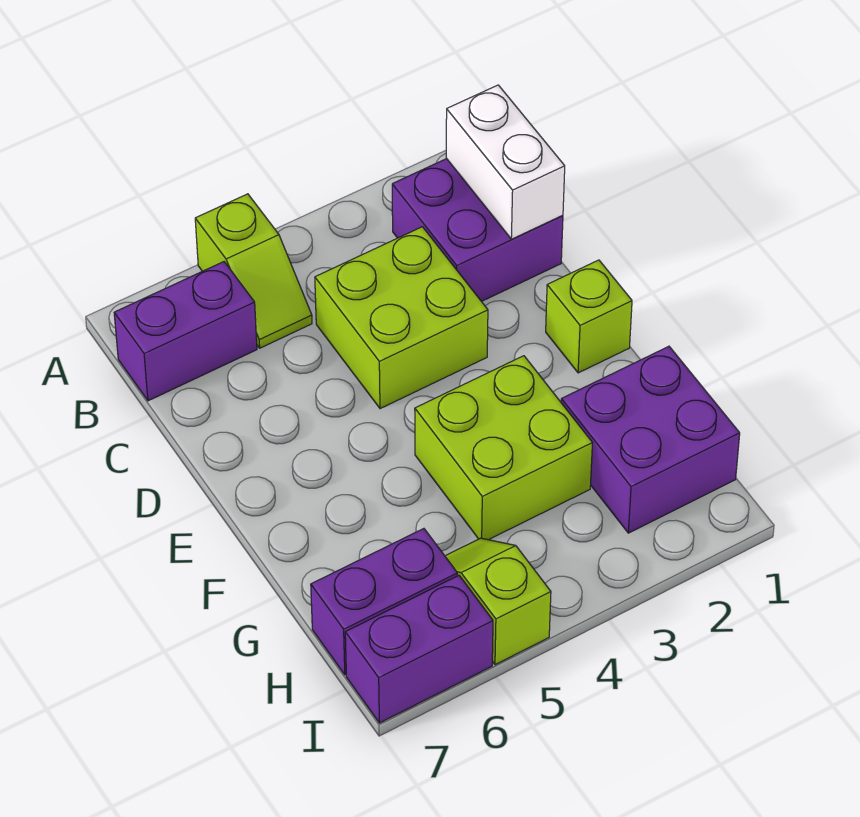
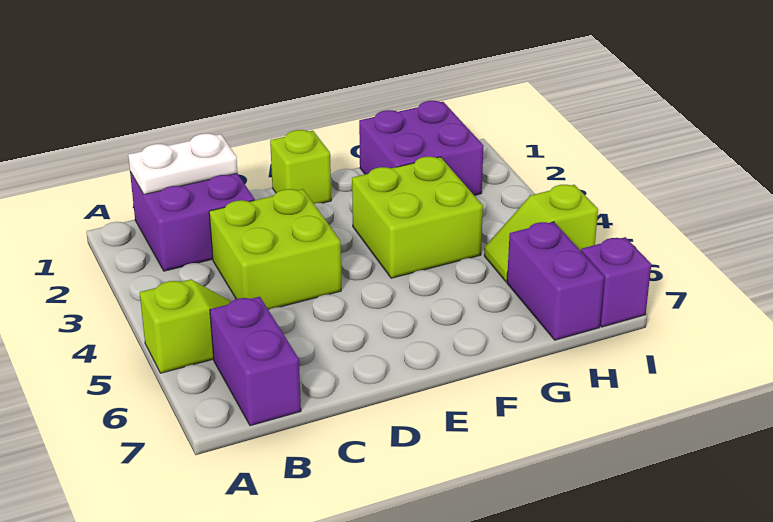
white 1x2 brick [446,85,565,239] -> white 1x2 plate [128,133,238,194]
purple 1x2 brick [345,576,493,723] -> purple 1x1 brick [581,237,651,327]

